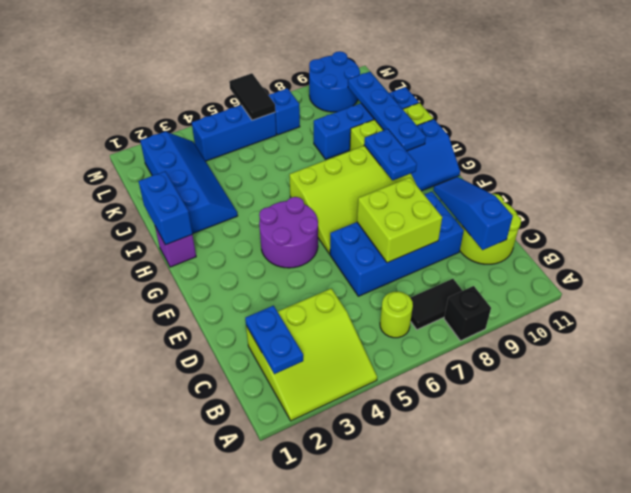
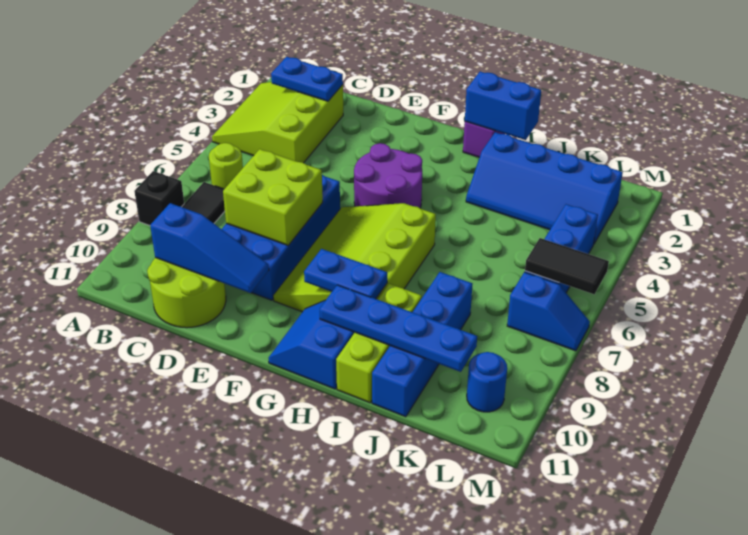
blue 2x2 round brick [309,51,360,112] -> blue 1x1 round brick [467,352,507,412]

